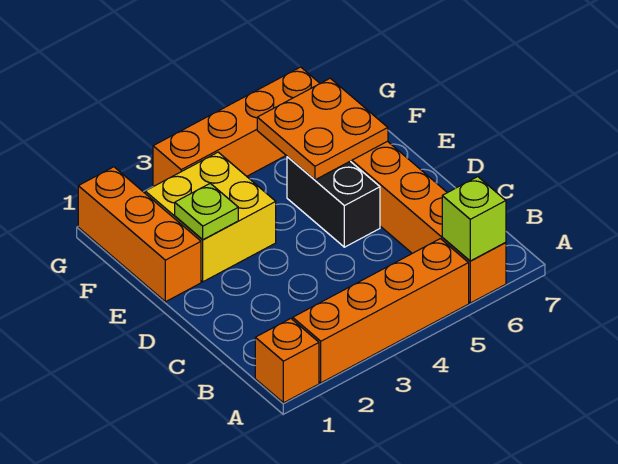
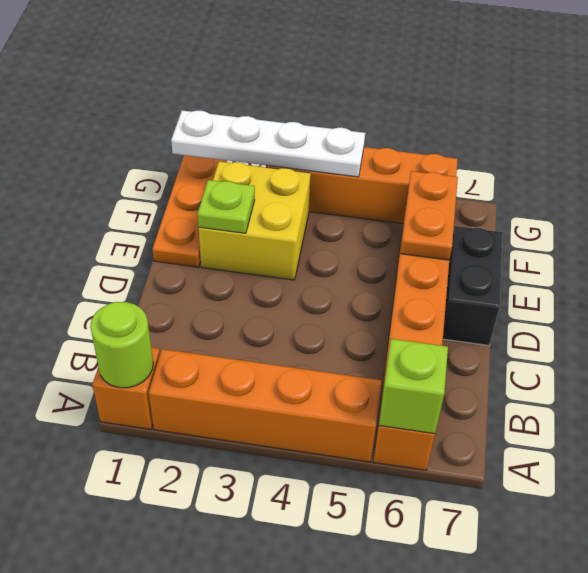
none -> lime 1x1 round brick [90,302,153,388]
black 1x2 brick [287,157,380,247] -> black 1x2 brick moved to [443,226,503,345]
orange 1x3 brick [78,167,201,302] -> orange 1x3 plate [153,155,227,267]
orange 2x2 plate [257,78,388,180] -> orange 1x2 plate [400,171,458,260]
none -> white 1x4 plate [171,110,365,177]

